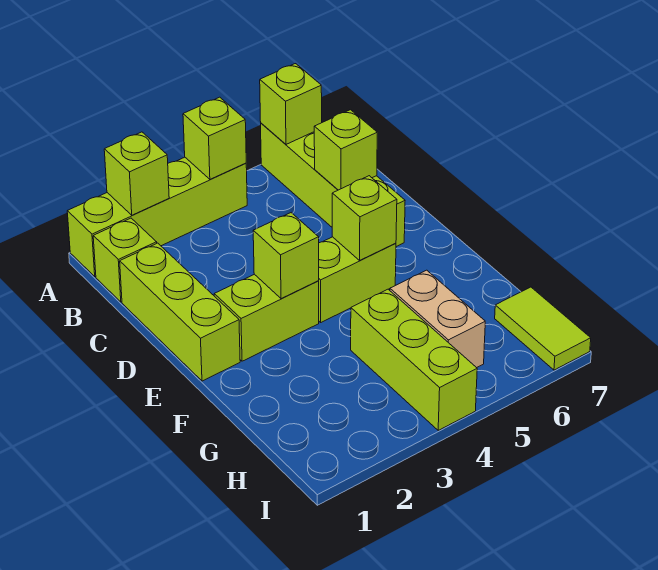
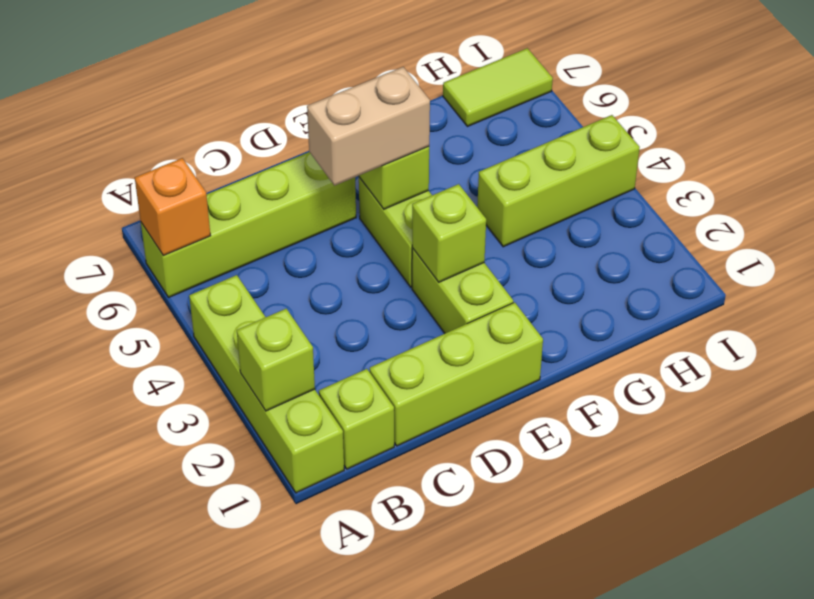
lime 1x1 brick [183,97,246,180] -> none
lime 1x1 brick [260,64,322,144] -> orange 1x1 brick [135,158,211,255]
lime 1x1 brick [314,110,377,190] -> none
tan 1x2 brick [390,270,485,368] -> tan 1x2 brick moved to [307,67,430,186]

